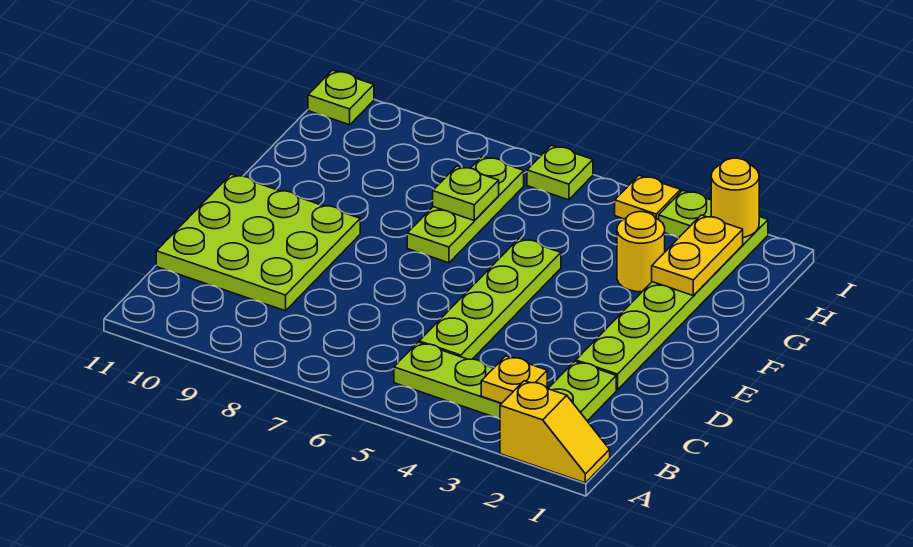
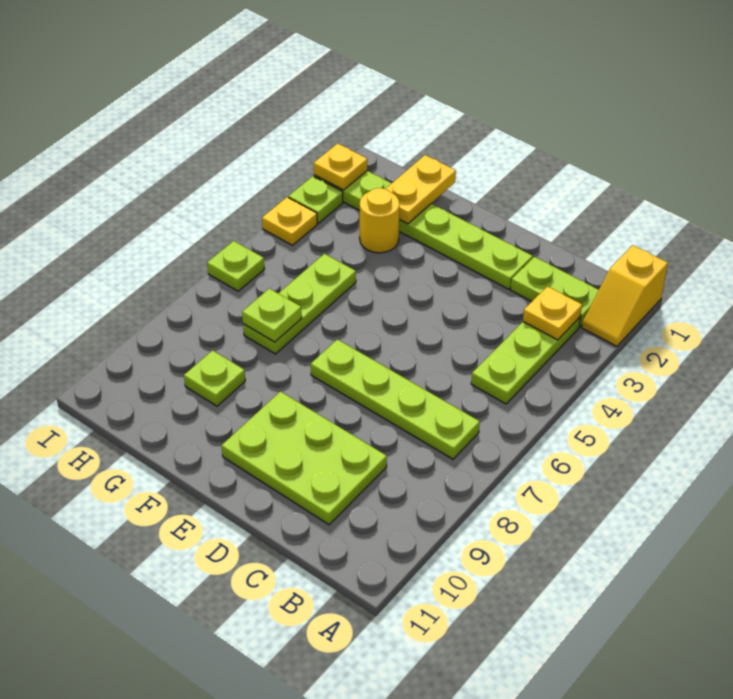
yellow 1x2 slope [500,381,610,483] -> yellow 1x2 slope turned to [582,245,668,346]
lime 1x4 plate [419,238,561,359] -> lime 1x4 plate moved to [311,339,480,459]
lime 3x3 plate [156,174,360,311] -> lime 2x3 plate [222,392,387,525]
lime 1x3 plate [407,156,524,263] -> lime 1x3 plate turned to [243,254,356,354]
yellow 1x2 plate [652,215,743,295] -> yellow 1x2 plate turned to [386,155,456,224]
yellow 1x1 round brick [711,158,759,238] -> yellow 1x1 plate [314,143,367,190]
lime 1x1 plate [308,70,374,125] -> lime 1x1 plate moved to [184,350,245,406]

